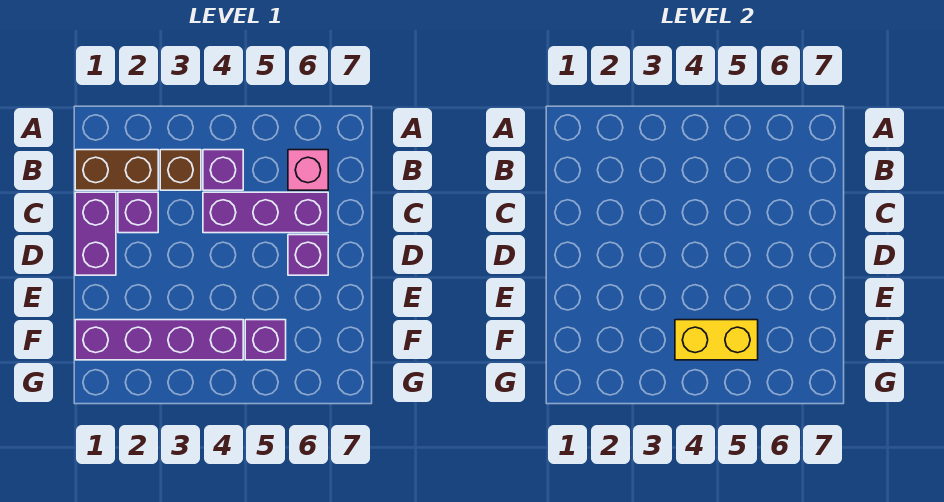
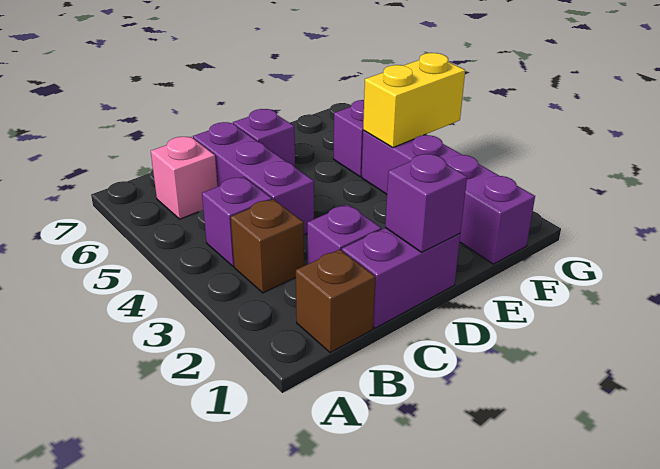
brown 1x2 brick [75,150,158,190] -> brown 1x1 brick [296,249,375,353]
none -> purple 1x1 brick [385,154,467,252]
yellow 1x2 brick [675,320,758,360] -> yellow 1x2 brick turned to [363,53,465,148]

